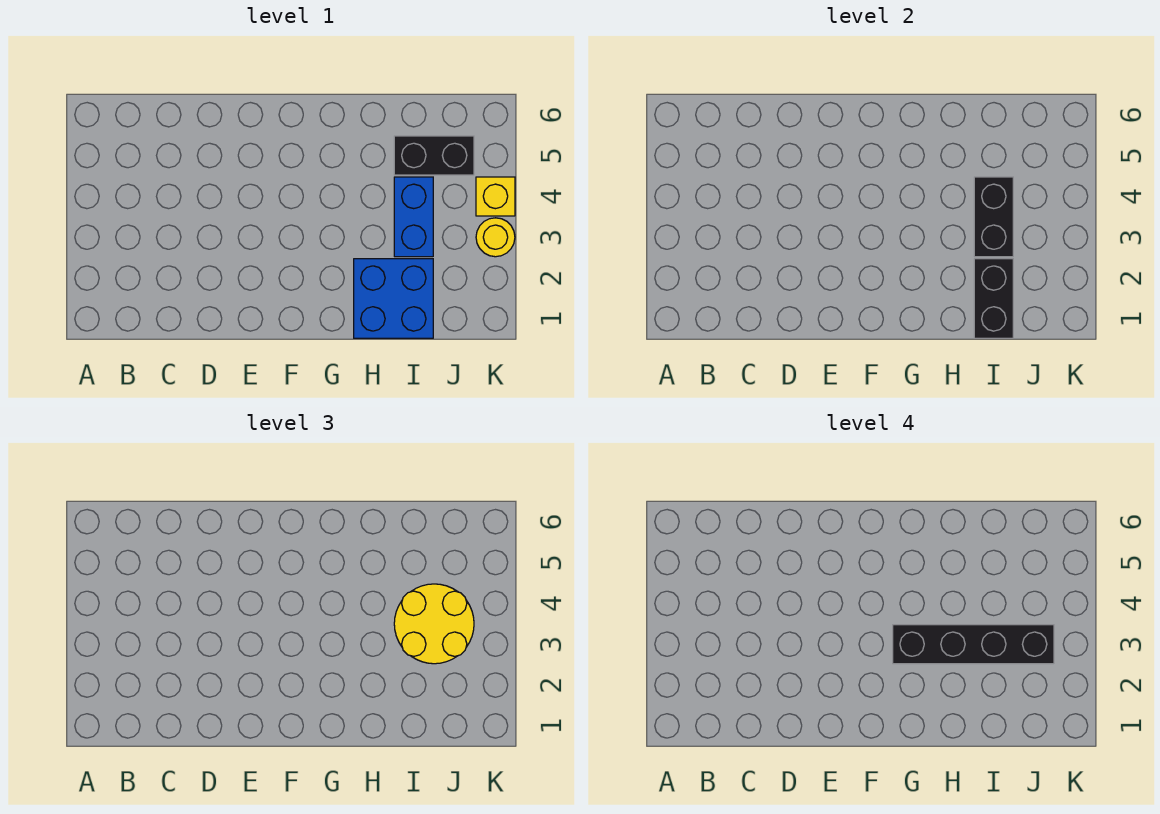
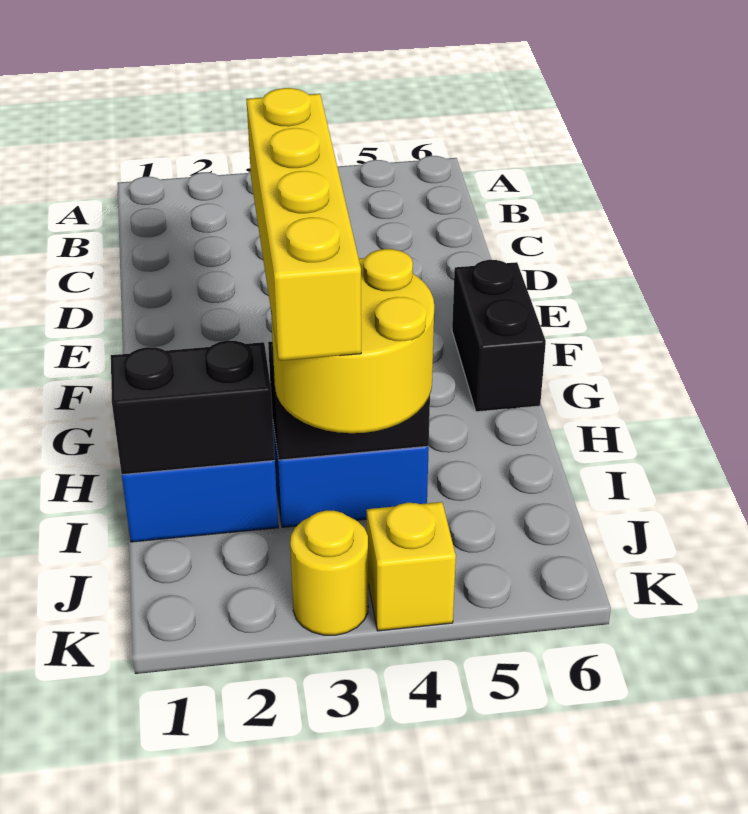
black 1x4 brick [893,625,1054,664] -> yellow 1x4 brick [247,88,361,361]
black 1x2 brick [394,136,474,175] -> black 1x2 brick moved to [452,260,546,412]

